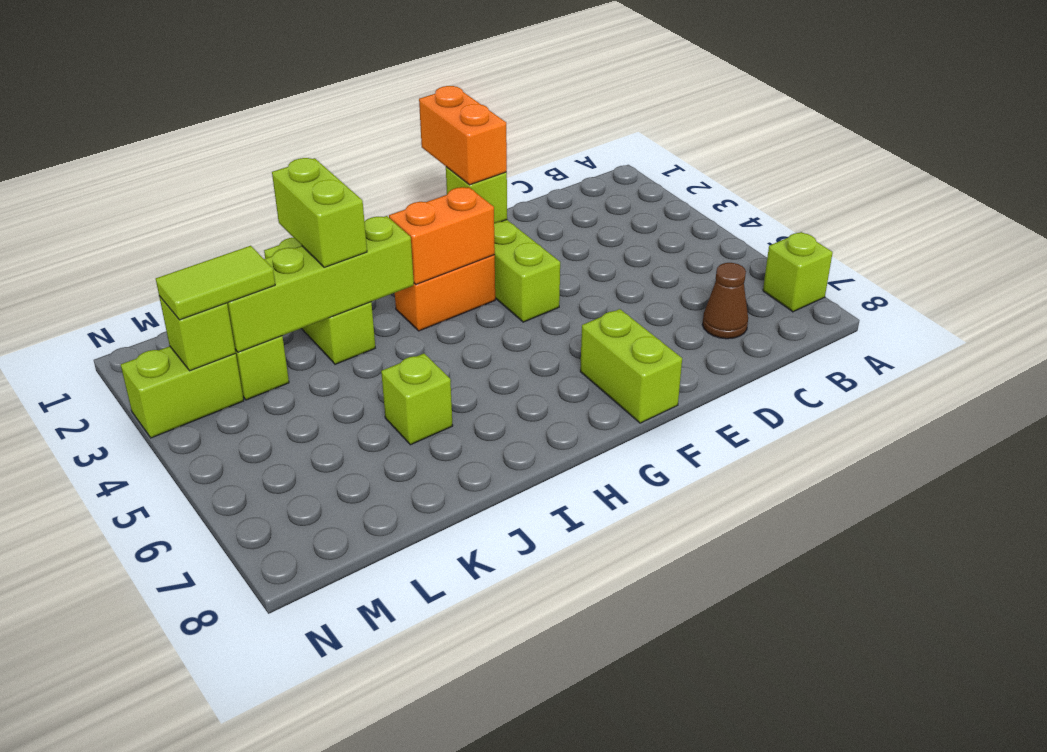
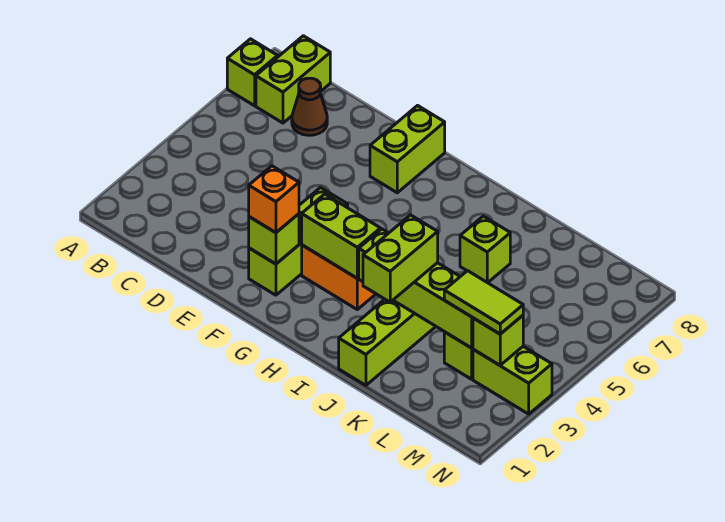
none -> lime 1x2 brick [256,36,330,123]
orange 1x2 brick [419,86,507,185] -> orange 1x1 brick [249,166,299,233]
orange 1x2 brick [389,187,495,284] -> lime 1x2 brick [302,194,380,278]

